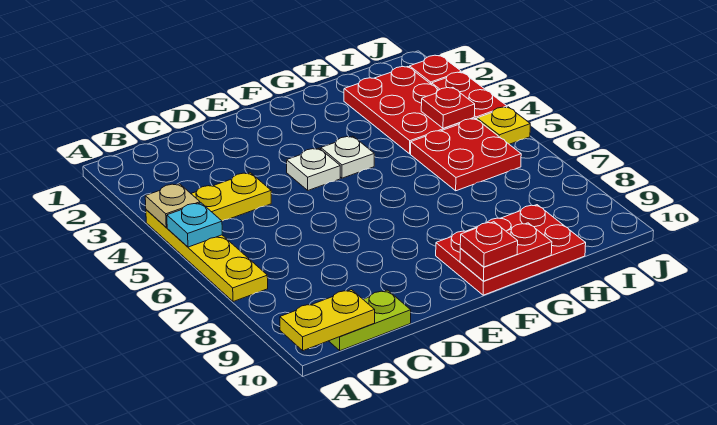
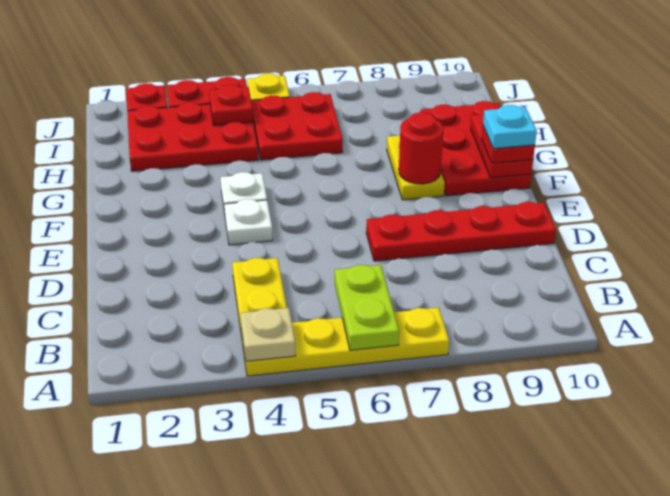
cyan 1x1 plate [167,203,222,247] -> cyan 1x1 plate moved to [483,105,537,149]
yellow 1x2 plate [280,290,375,351] -> yellow 1x2 plate moved to [387,135,445,200]
lime 1x2 plate [329,290,411,351] -> lime 1x2 plate moved to [335,265,399,350]
none -> red 1x4 plate [366,202,556,261]
none -> red 1x1 round brick [399,112,443,184]

